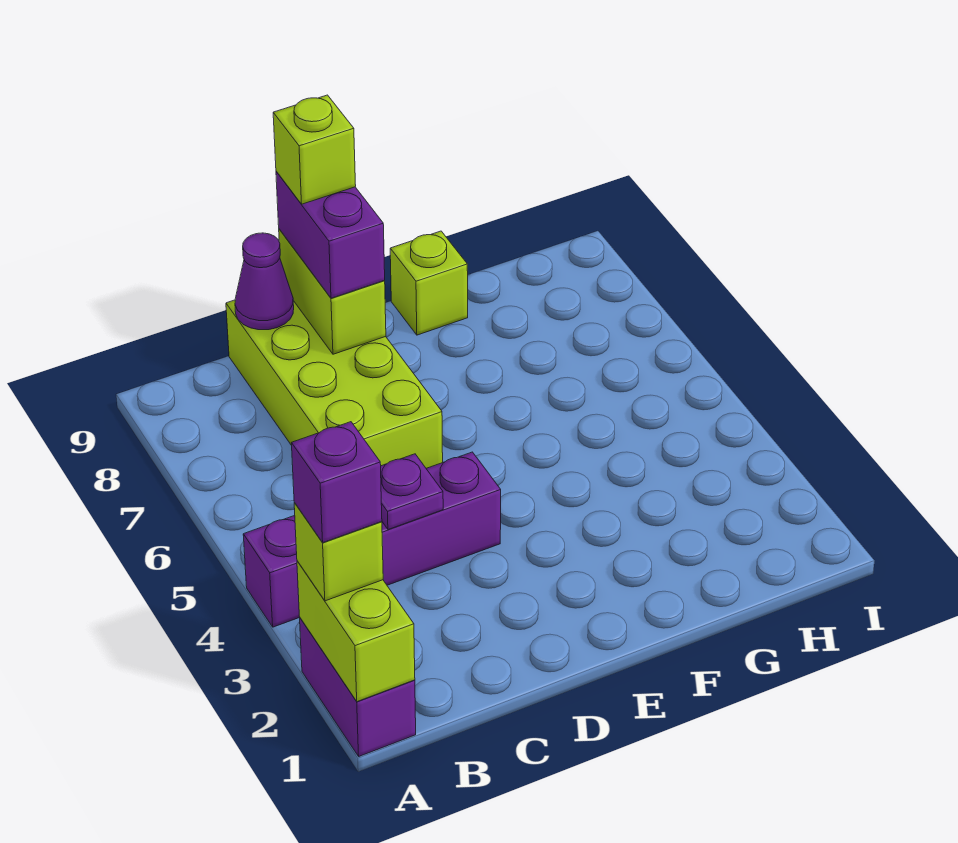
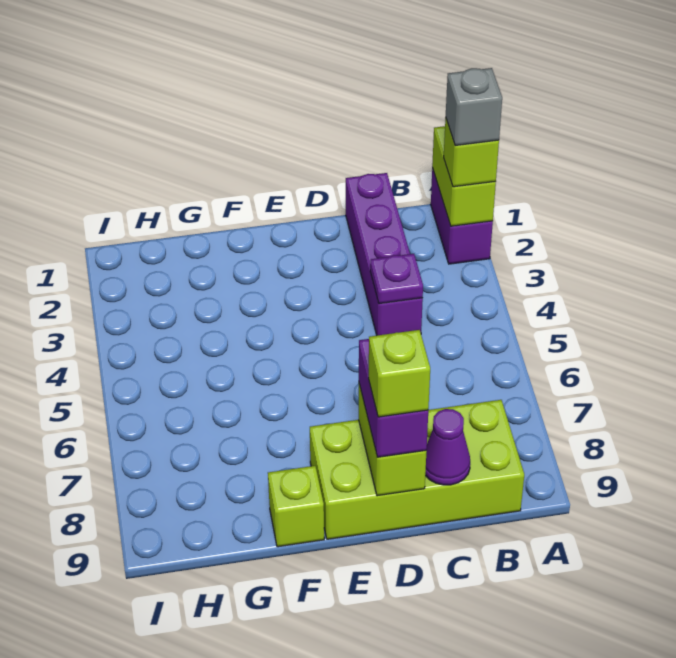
purple 1x1 brick [292,422,382,543] -> grey 1x1 brick [446,68,502,146]
purple 1x4 brick [243,452,501,627] -> purple 1x4 brick turned to [346,173,423,335]
lime 2x4 brick [226,300,443,468] -> lime 2x4 brick turned to [310,400,524,539]

